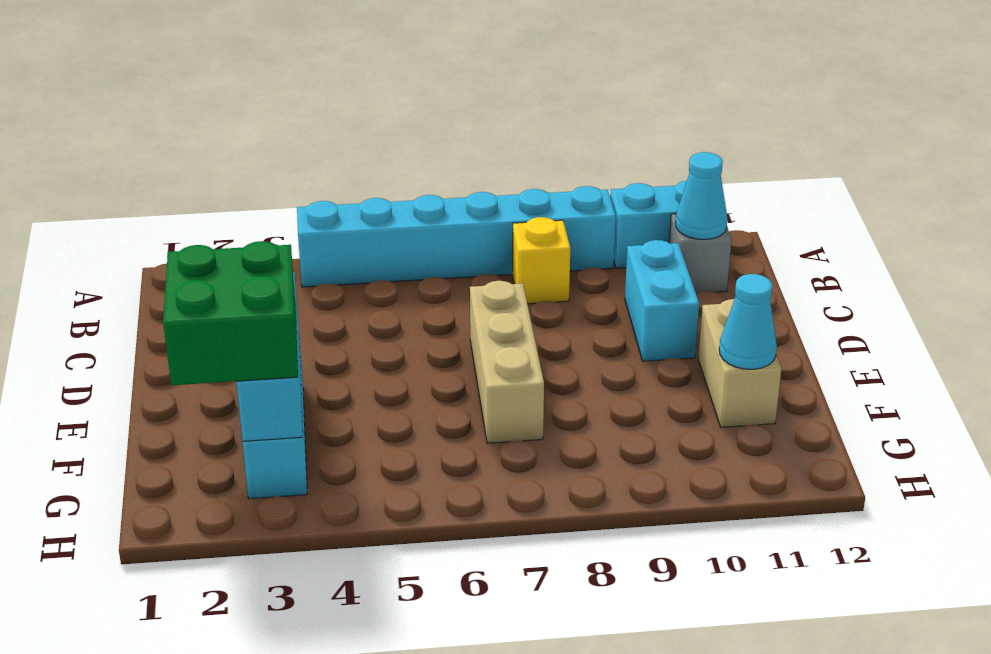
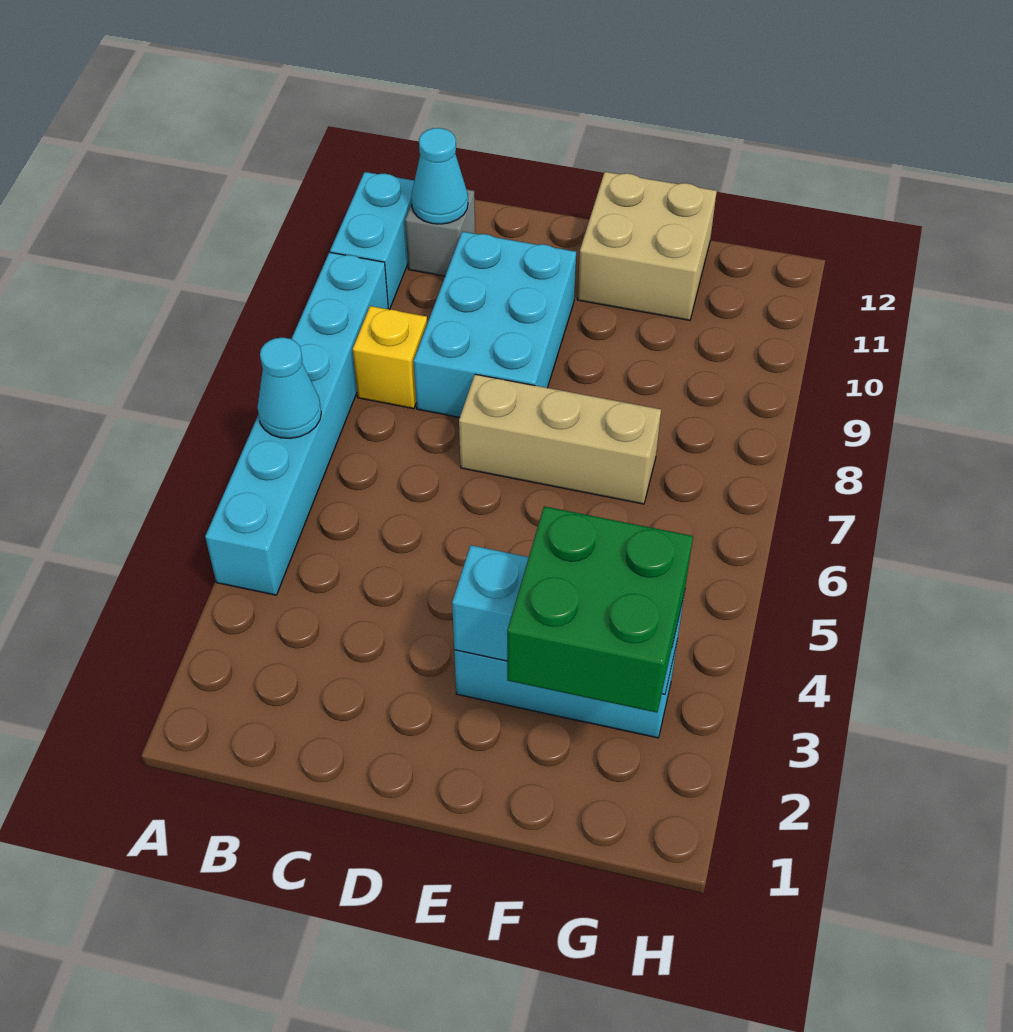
cyan 1x2 brick [625,240,699,361] -> cyan 2x3 brick [414,232,576,417]
tan 1x2 brick [698,299,782,427] -> tan 2x2 brick [578,172,717,320]
cyan 1x1 cone [719,274,777,369] -> cyan 1x1 cone moved to [257,338,321,438]

